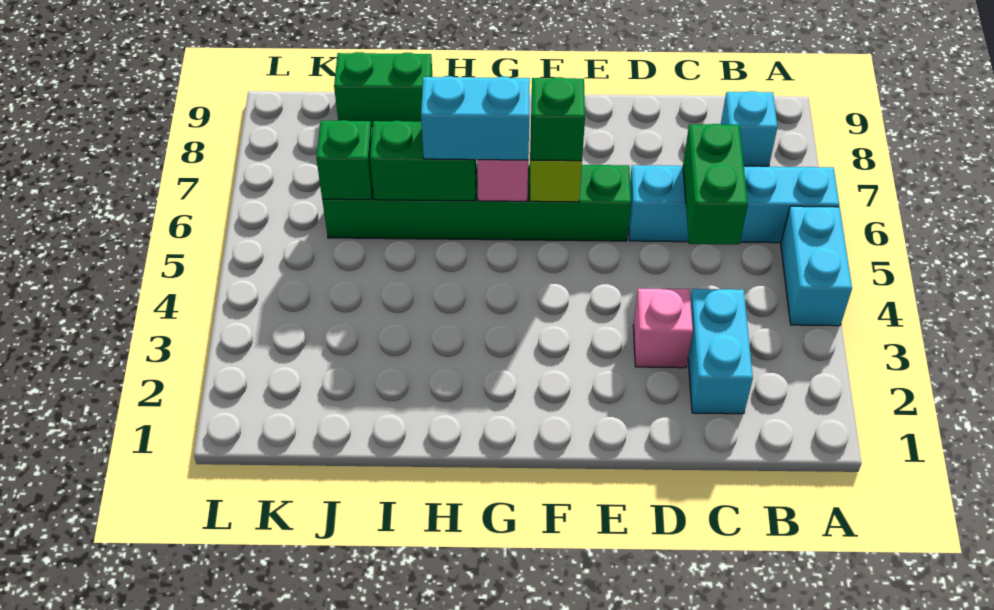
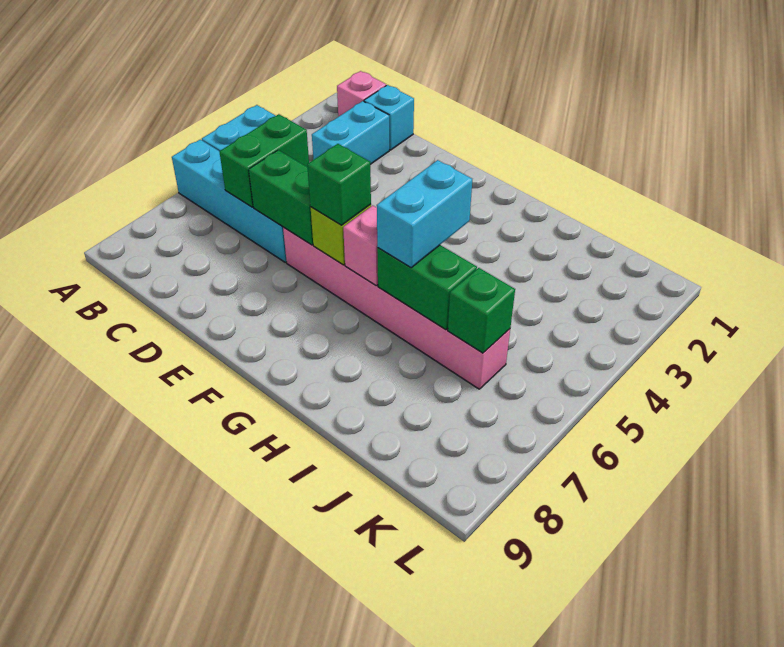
cyan 1x1 brick [721,91,777,166] -> cyan 1x1 brick moved to [364,85,414,150]
pink 1x1 brick [633,288,693,368] -> pink 1x1 brick moved to [337,71,386,117]
green 1x6 brick [322,164,631,241] -> pink 1x6 brick [283,227,510,389]
cyan 1x2 brick [421,76,530,160] -> cyan 1x2 brick turned to [377,160,472,268]
green 1x2 brick [334,52,432,126] -> green 1x2 brick moved to [249,150,313,245]

